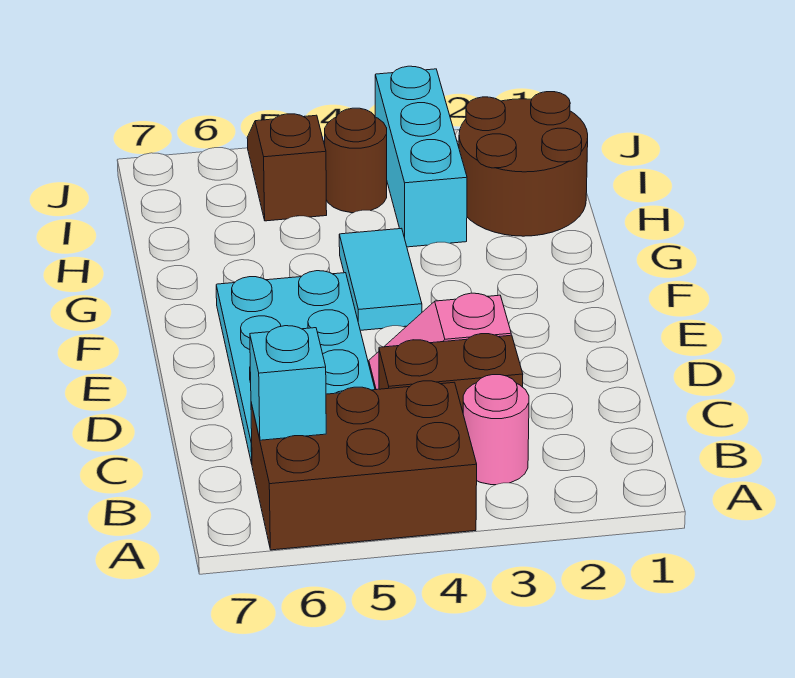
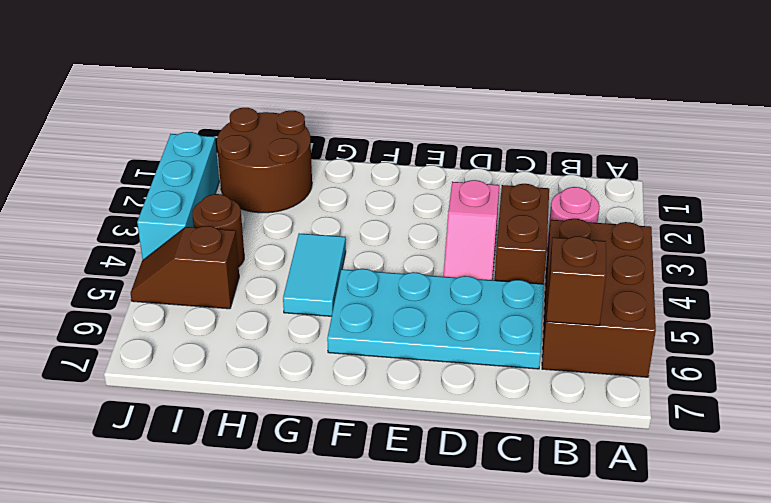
cyan 1x1 brick [250,326,326,440] -> brown 1x1 brick [546,236,606,326]
cyan 1x2 tile [339,228,422,330] -> cyan 1x2 tile turned to [283,233,346,316]
cyan 1x3 brick [375,66,467,247] -> cyan 1x3 brick turned to [137,132,219,260]

